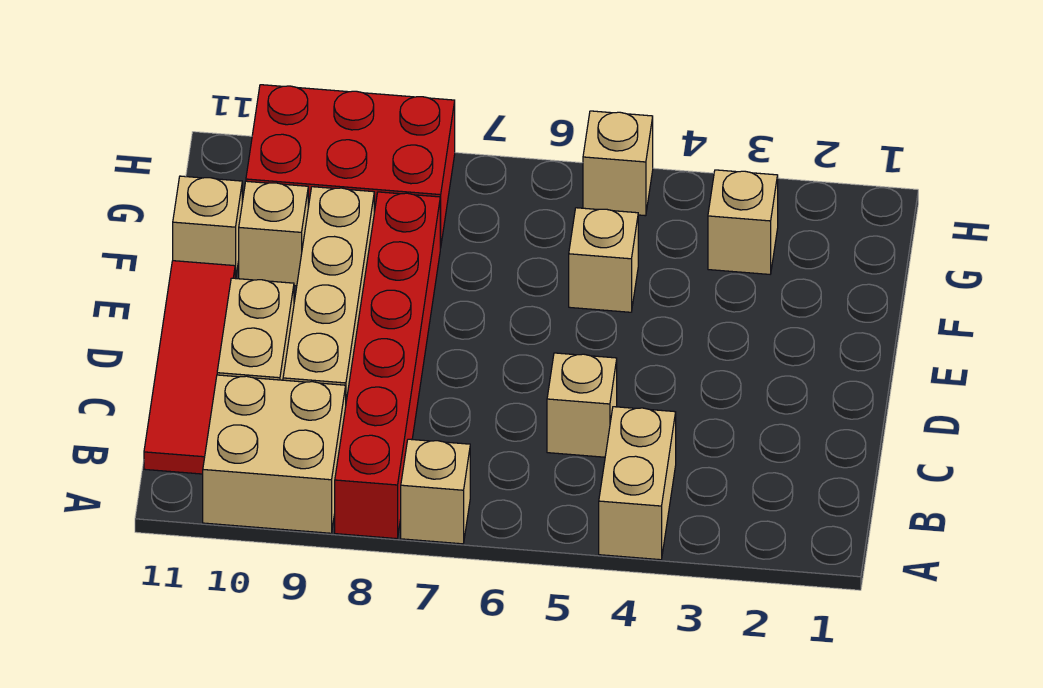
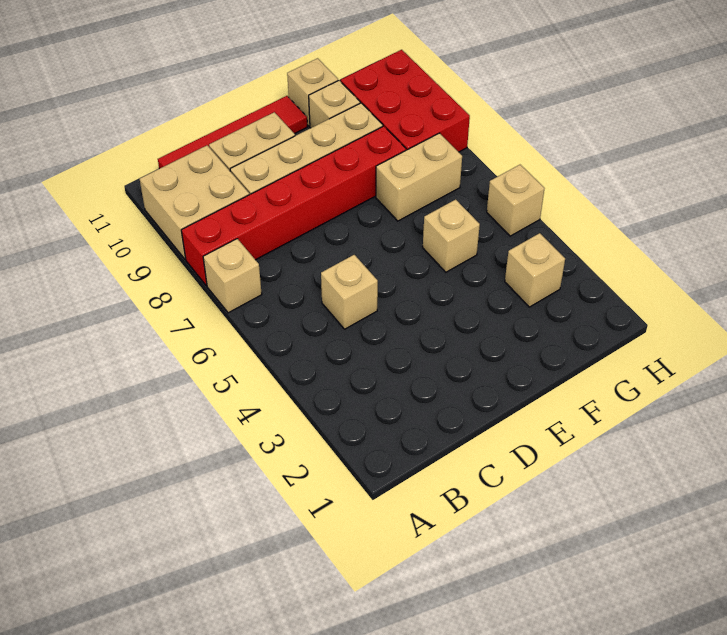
tan 1x2 brick [599,407,676,560] -> tan 1x2 brick moved to [376,133,462,221]

